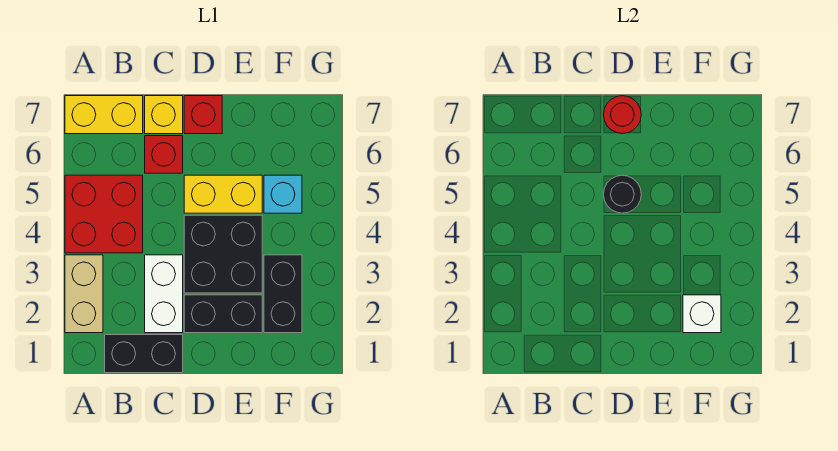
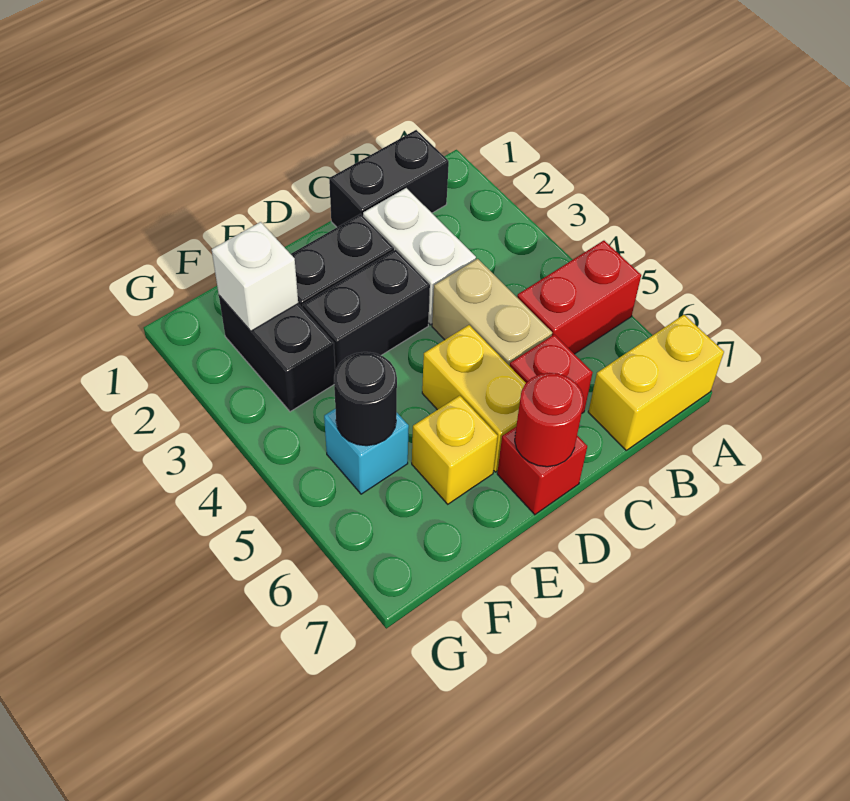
tan 1x2 brick [65,255,103,333] -> tan 1x2 brick moved to [432,259,552,366]
red 2x2 brick [65,175,143,253] -> red 1x2 brick [517,241,641,354]
yellow 1x1 brick [145,96,183,134] -> yellow 1x1 brick moved to [412,396,498,504]
black 2x2 brick [184,215,262,293] -> black 1x2 brick [303,250,430,370]
yellow 1x2 brick [184,175,262,213] -> yellow 1x2 brick turned to [422,325,526,472]
black 1x1 round brick [603,175,641,213] -> black 1x1 round brick moved to [334,352,397,446]

